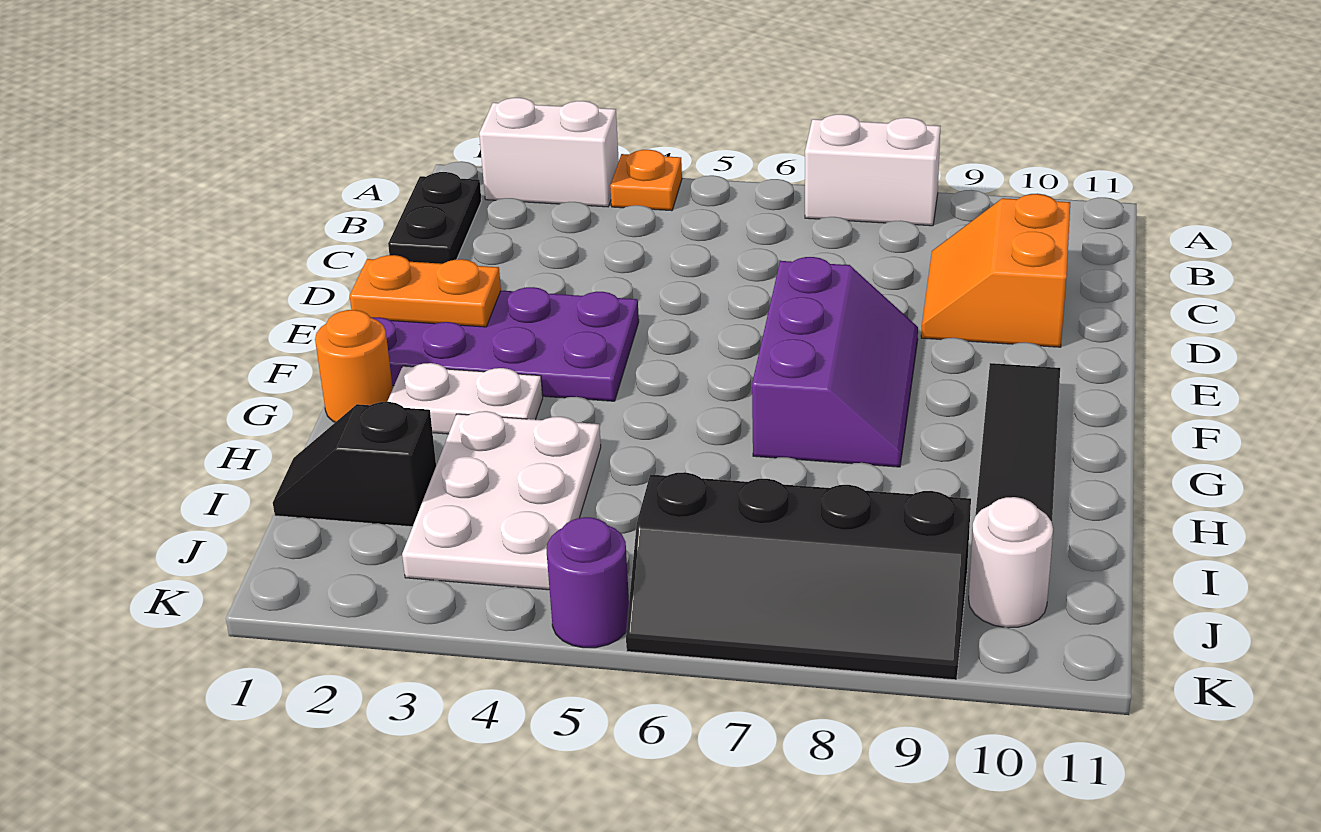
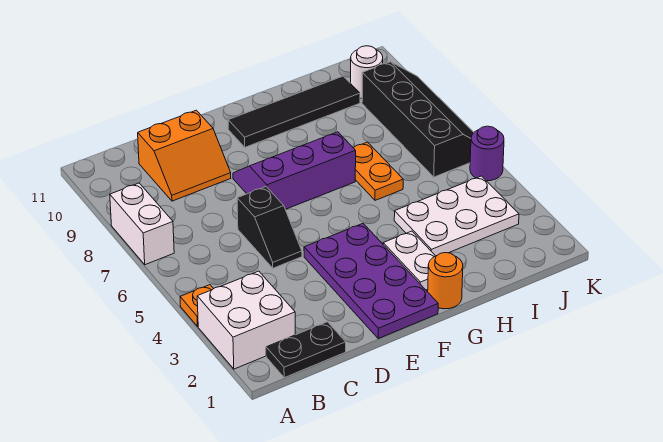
white 1x2 brick [479,98,619,207] -> white 2x2 brick [197,271,295,369]
orange 1x2 plate [350,255,501,327] -> orange 1x2 plate moved to [354,142,403,200]
black 1x2 slope [273,402,436,527] -> black 1x2 slope moved to [237,187,302,268]

